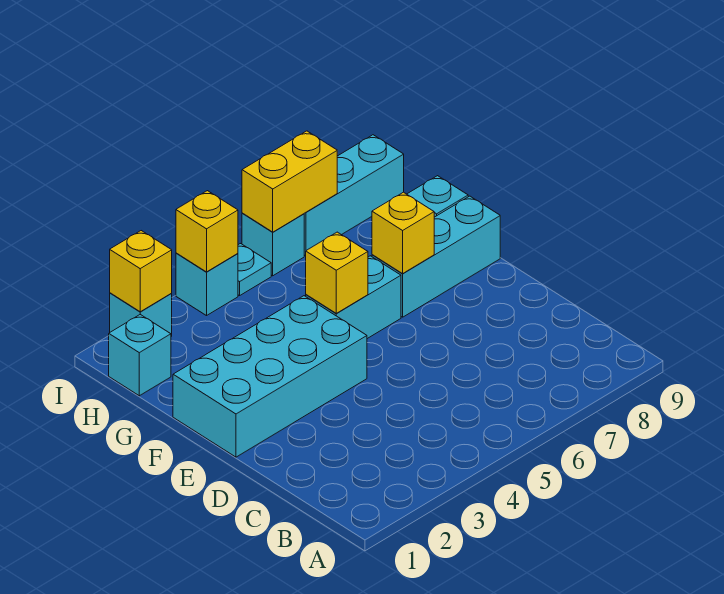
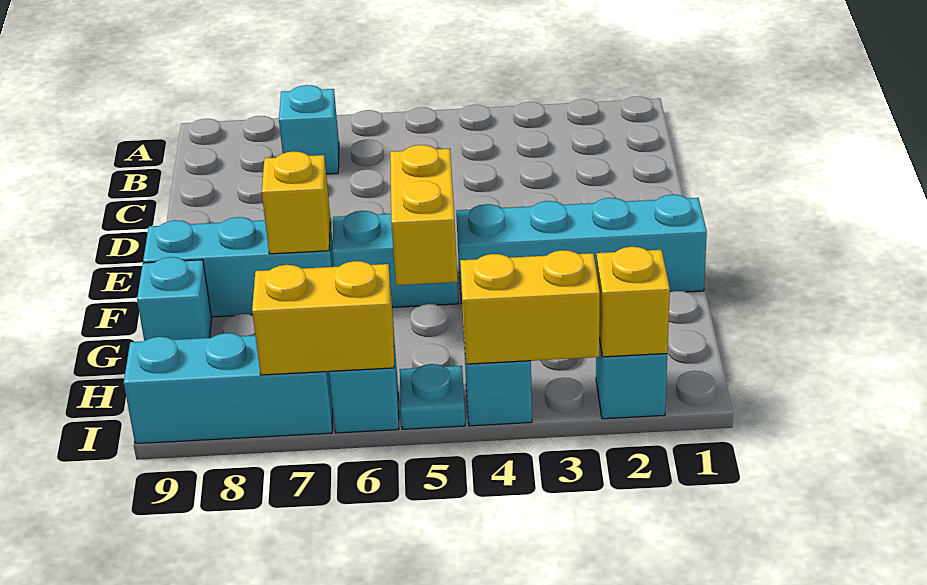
cyan 2x4 brick [173,296,367,457] -> cyan 1x4 brick [456,195,707,304]
yellow 1x1 brick [306,232,368,314] -> yellow 1x2 brick [390,145,458,285]
cyan 1x1 brick [109,315,171,396] -> cyan 1x1 brick moved to [279,85,339,174]
yellow 1x1 brick [176,191,238,272] -> yellow 1x2 brick [460,250,600,364]

